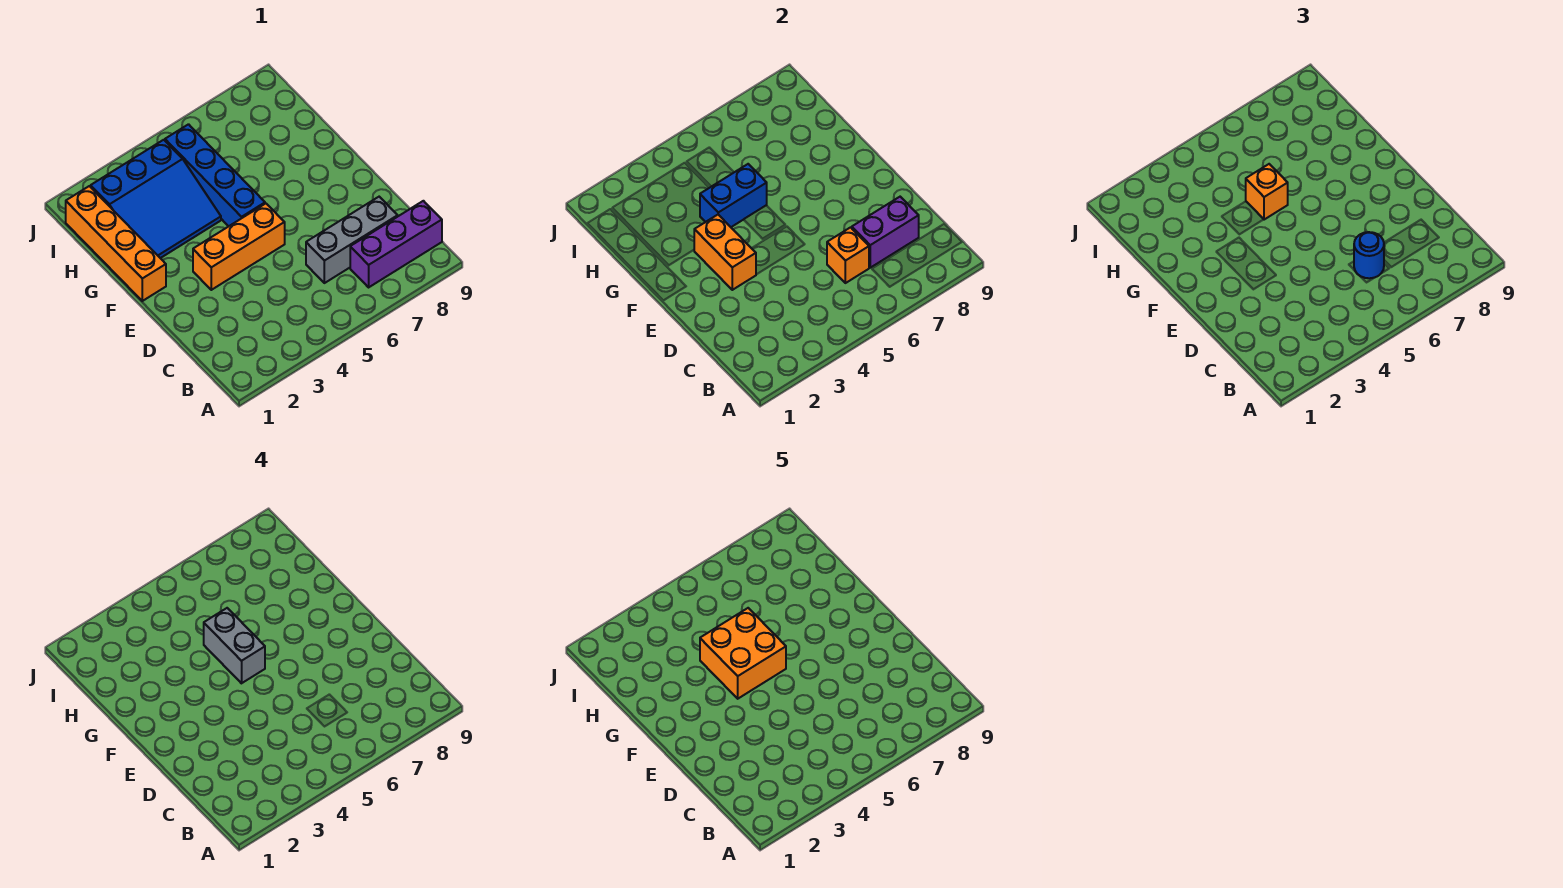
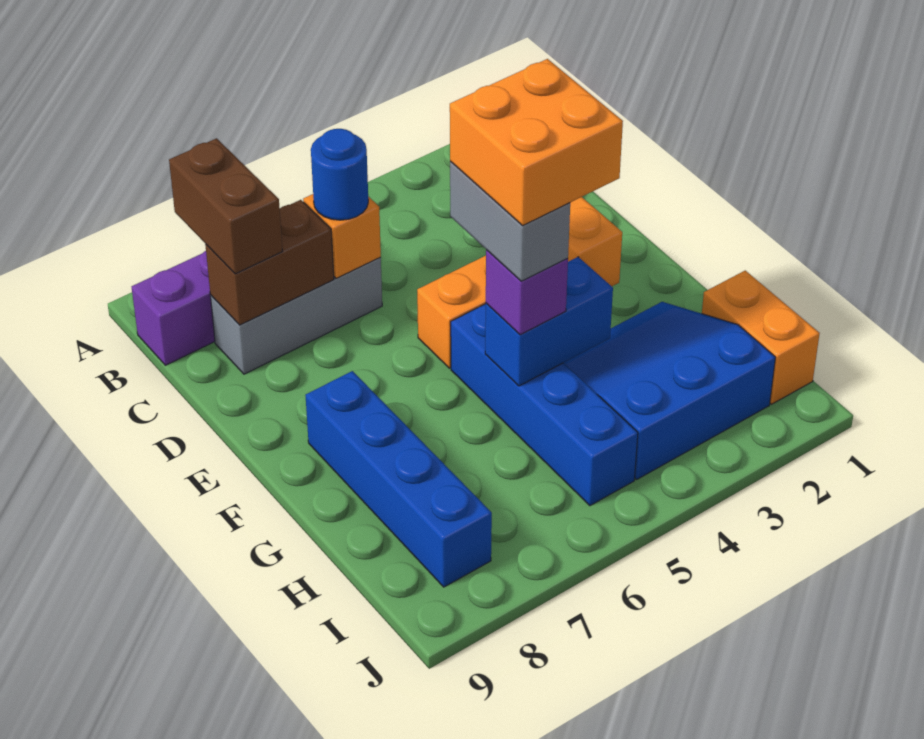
none -> brown 1x2 brick [169,138,282,274]
purple 1x2 brick [852,197,919,268] -> brown 1x2 brick [205,200,334,325]
orange 1x4 brick [66,186,166,301] -> orange 1x2 brick [702,271,820,404]
none -> blue 1x4 brick [306,371,492,587]
orange 1x1 brick [1246,164,1288,220] -> purple 1x1 brick [486,250,568,335]

